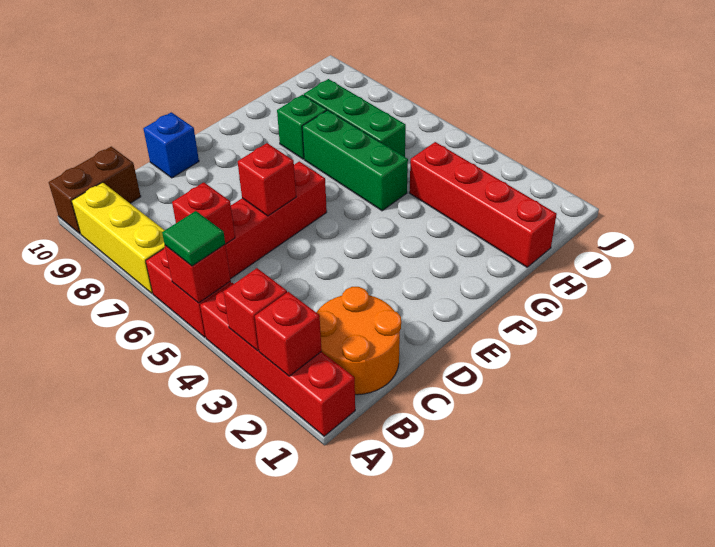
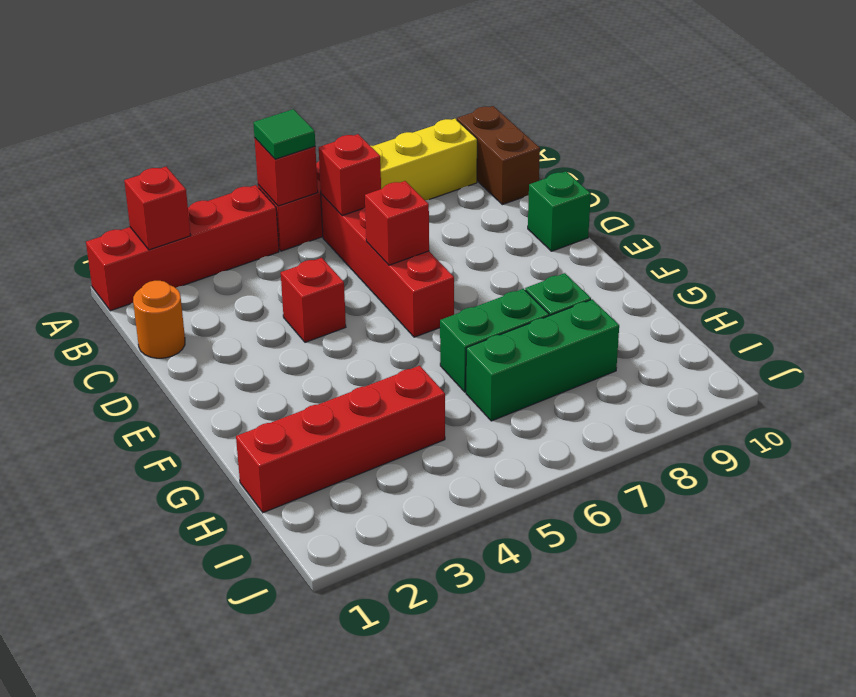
red 1x1 brick [223,268,287,351] -> red 1x1 brick moved to [281,258,346,342]
orange 2x2 round brick [316,287,401,395] -> orange 1x1 round brick [133,281,185,358]
blue 1x1 brick [143,112,199,178] -> green 1x1 brick [528,171,591,251]
green 1x3 brick [302,110,408,211] -> green 1x2 brick [440,289,549,392]

